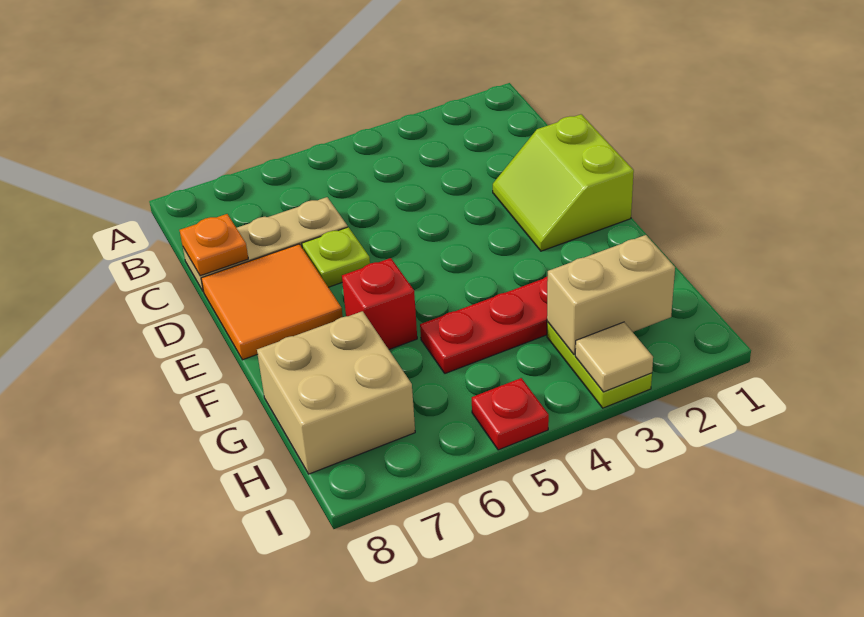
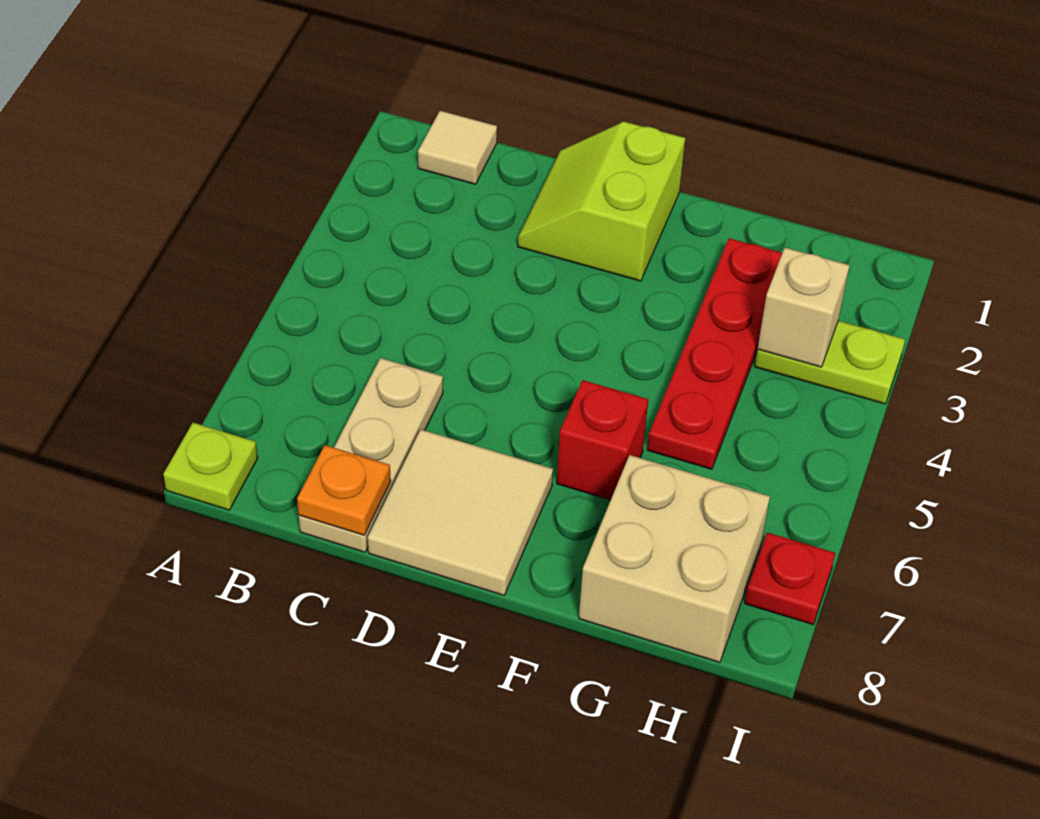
lime 2x2 slope [493,114,634,251] -> lime 2x2 slope turned to [518,122,685,281]
lime 1x1 plate [302,227,370,287] -> lime 1x1 plate moved to [163,423,258,510]
orange 2x2 tile [201,244,343,360] -> tan 2x2 tile [368,429,553,595]
tan 1x2 brick [547,235,675,355] -> tan 1x1 brick [758,248,850,367]
tan 1x1 tile [575,322,653,392] -> tan 1x1 tile moved to [418,111,497,184]
red 1x1 plate [472,378,549,450] -> red 1x1 plate moved to [745,533,835,624]

